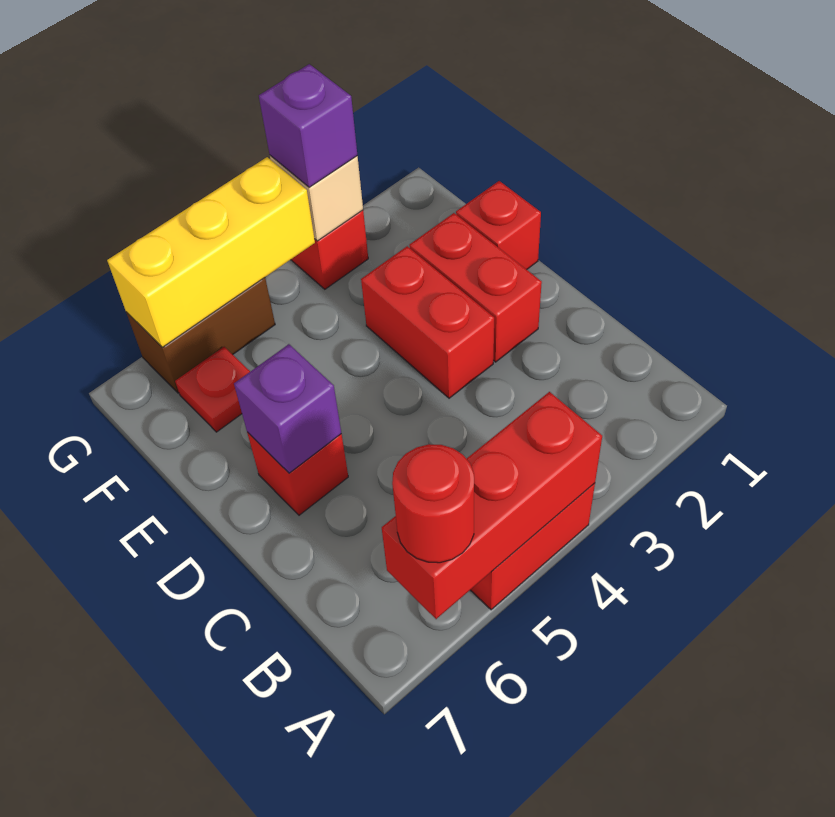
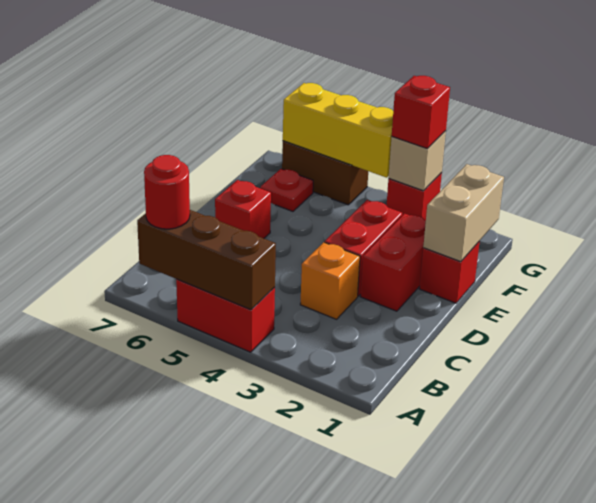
red 1x3 brick [382,392,602,619] -> brown 1x3 brick [137,210,276,310]
none -> orange 1x1 brick [300,242,360,319]
purple 1x1 brick [234,344,341,473] -> none
none -> tan 1x2 brick [423,164,504,262]
purple 1x1 brick [259,64,357,187] -> red 1x1 brick [392,76,450,149]

